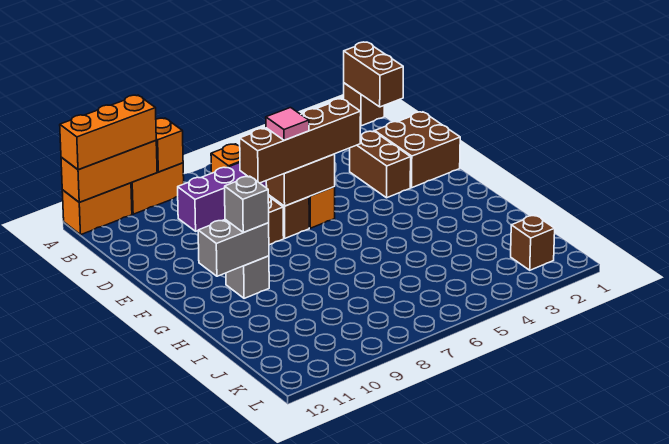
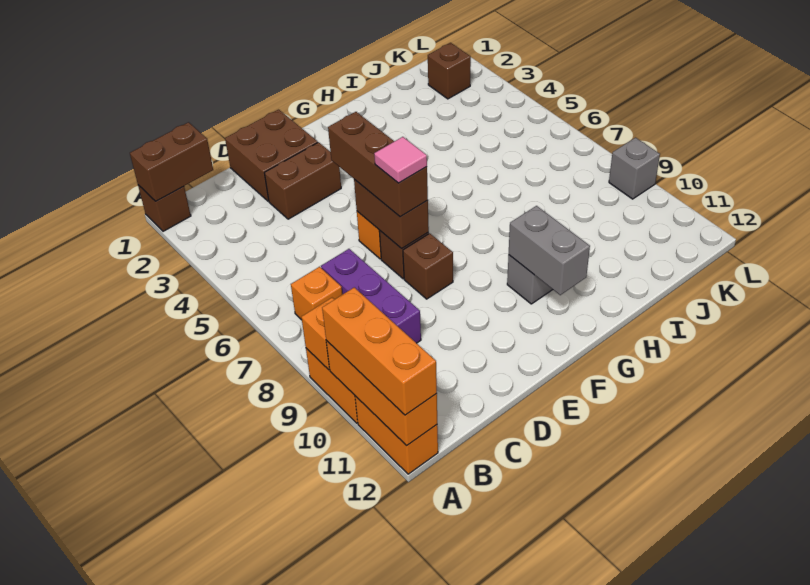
brown 1x4 brick [240,99,361,183] -> brown 1x3 brick [328,112,428,217]
grey 1x1 brick [225,176,269,233] -> grey 1x1 brick moved to [609,138,660,199]

